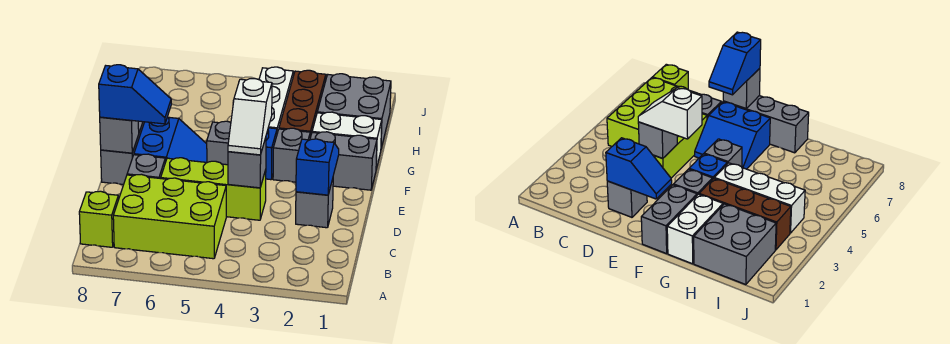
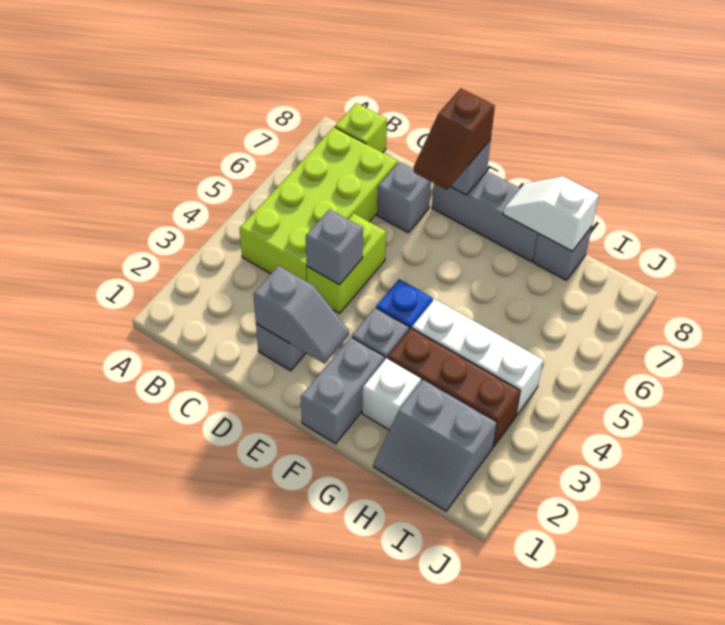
lime 2x3 brick [113,174,226,259] -> lime 2x4 brick [239,127,398,282]
blue 1x2 slope [296,139,339,195] -> grey 1x2 slope [253,266,349,364]
lime 1x3 brick [161,158,266,220] -> lime 1x2 brick [307,213,386,313]
white 1x2 slope [228,79,272,155] -> white 1x2 slope moved to [503,176,599,251]
blue 2x2 slope [134,117,207,162] -> none
blue 1x2 slope [99,65,171,124] -> brown 1x2 slope [414,89,495,190]
grey 1x1 brick [207,121,231,165] -> grey 1x1 brick moved to [533,227,592,280]
white 1x2 brick [312,112,382,169] -> white 1x1 brick [362,358,422,430]
grey 2x2 brick [317,74,391,148] -> grey 2x2 slope [374,379,497,511]

